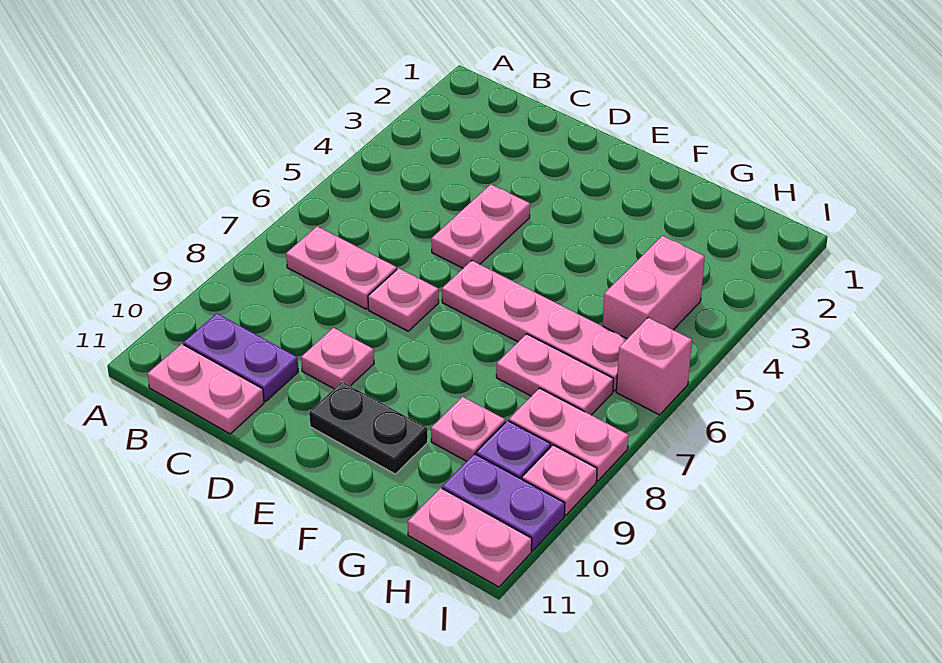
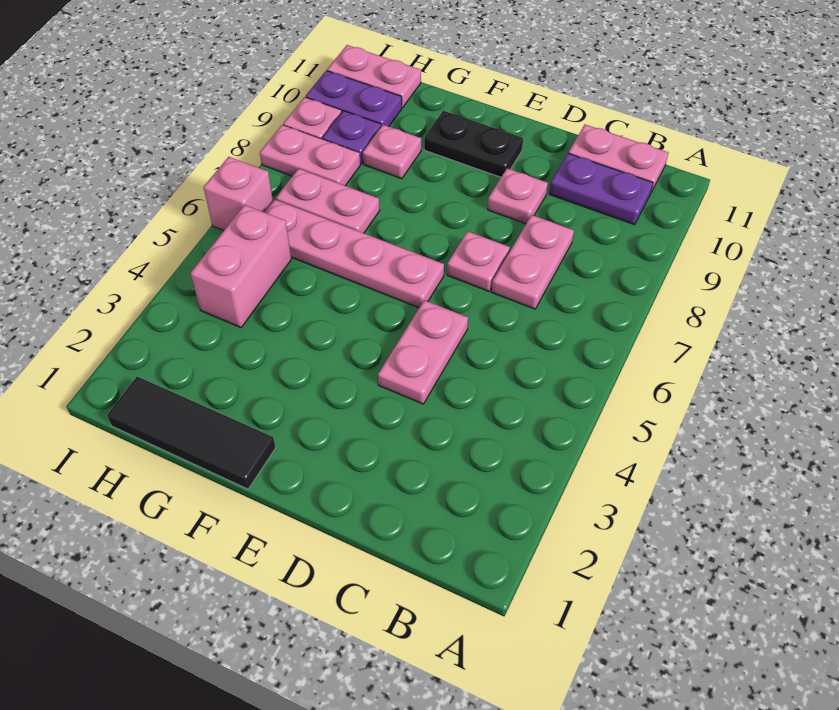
pink 1x2 plate [286,226,397,309] -> pink 1x2 plate turned to [492,215,574,309]
none -> black 1x3 tile [107,376,276,489]

